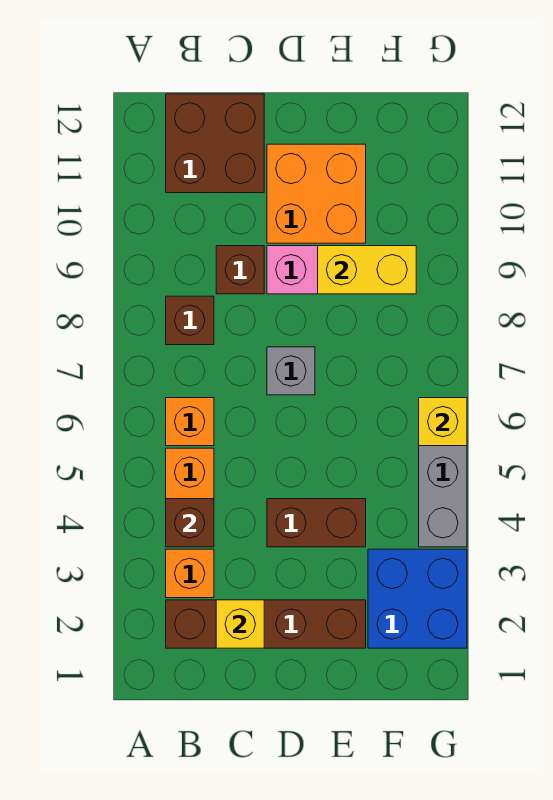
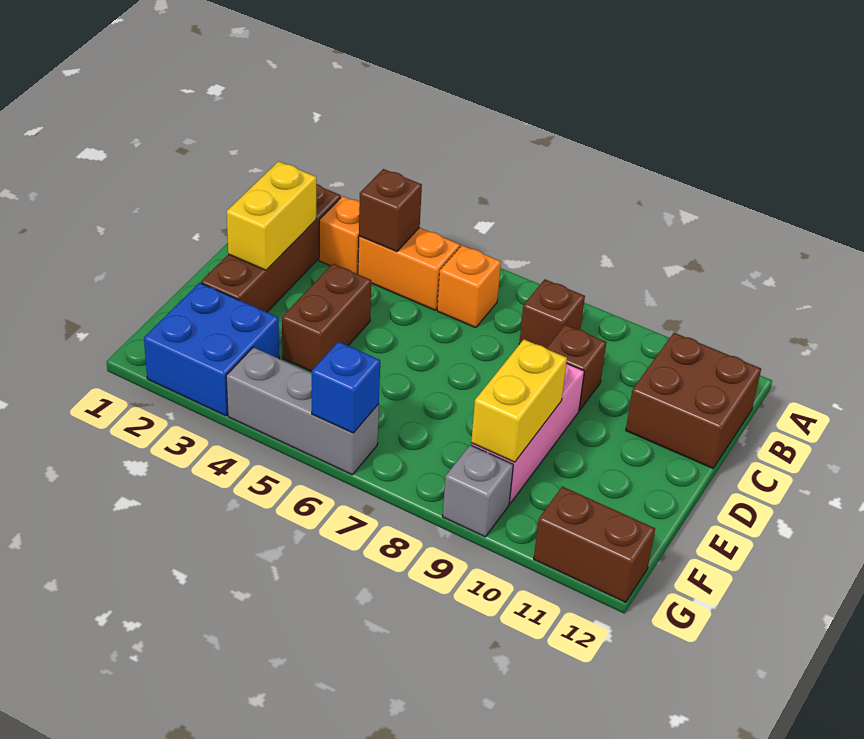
yellow 1x1 brick [216,600,264,648] -> yellow 1x2 brick [227,161,316,270]
grey 1x1 brick [267,347,315,395] -> grey 1x1 brick moved to [442,445,513,537]
orange 2x2 brick [267,144,366,243] -> none
yellow 1x1 brick [419,398,467,446] -> blue 1x1 brick [312,342,380,433]
none -> brown 1x2 brick [534,486,655,602]

